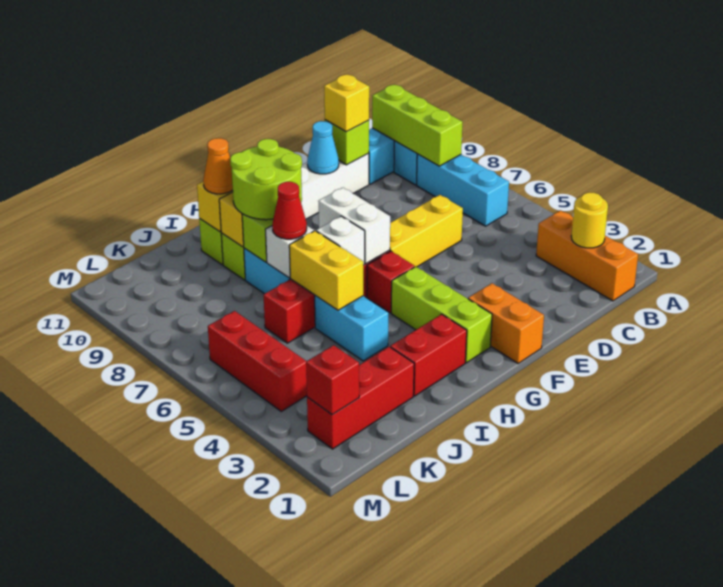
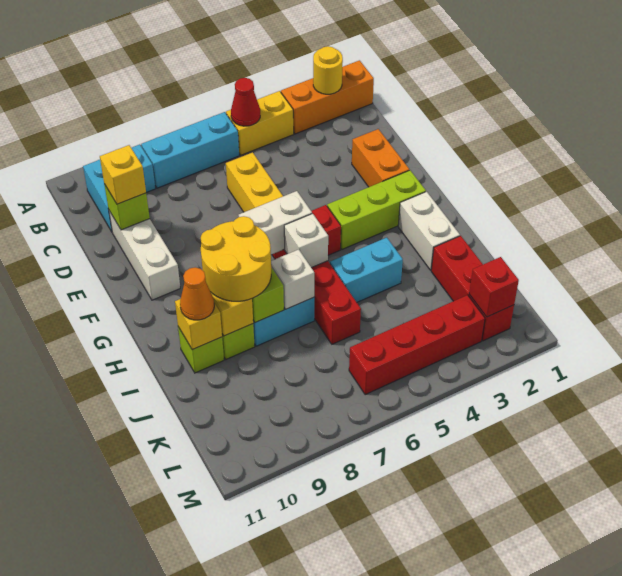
lime 1x3 brick [372,84,462,166] -> none
cyan 1x1 cone [307,121,339,174] -> none
orange 1x2 brick [468,283,544,364] -> orange 1x2 brick turned to [352,129,409,187]
red 1x2 brick [390,314,467,396] -> white 1x2 brick [398,192,460,270]
lime 2x2 round brick [230,139,302,220] -> yellow 2x2 round brick [201,216,271,301]
yellow 1x2 brick [289,231,363,310] -> yellow 1x2 brick moved to [226,91,294,155]
red 1x1 cone [272,182,307,239] -> red 1x1 cone moved to [231,78,260,126]
red 1x3 brick [208,311,307,411] -> red 1x4 brick [349,295,485,395]

